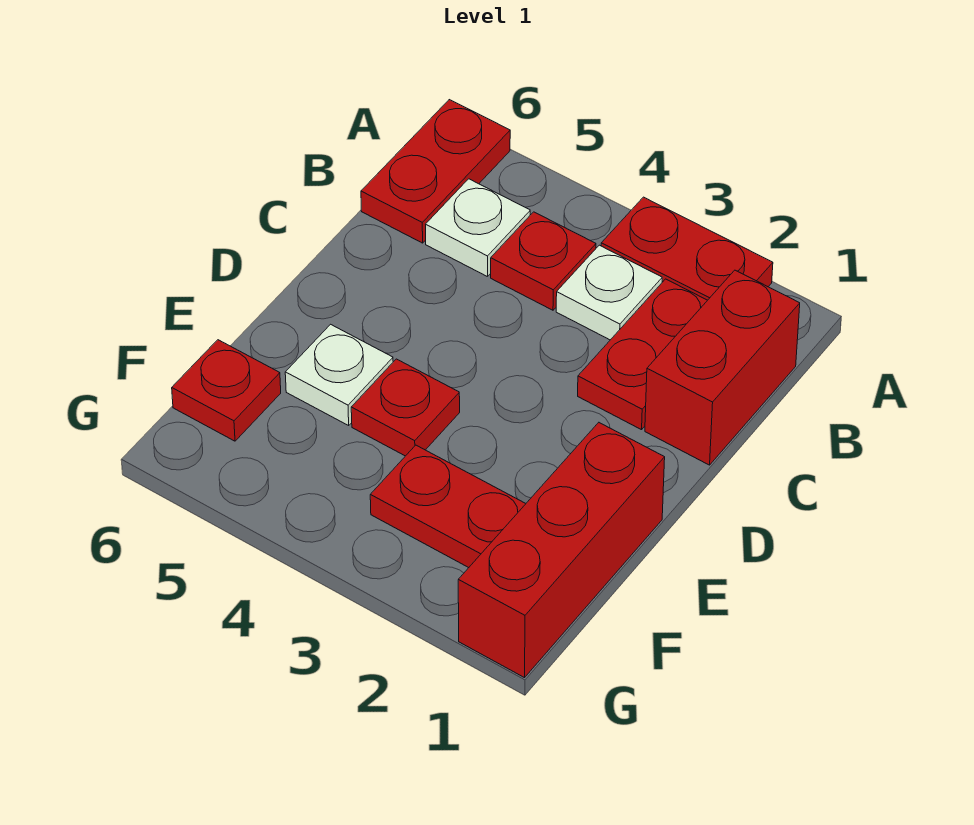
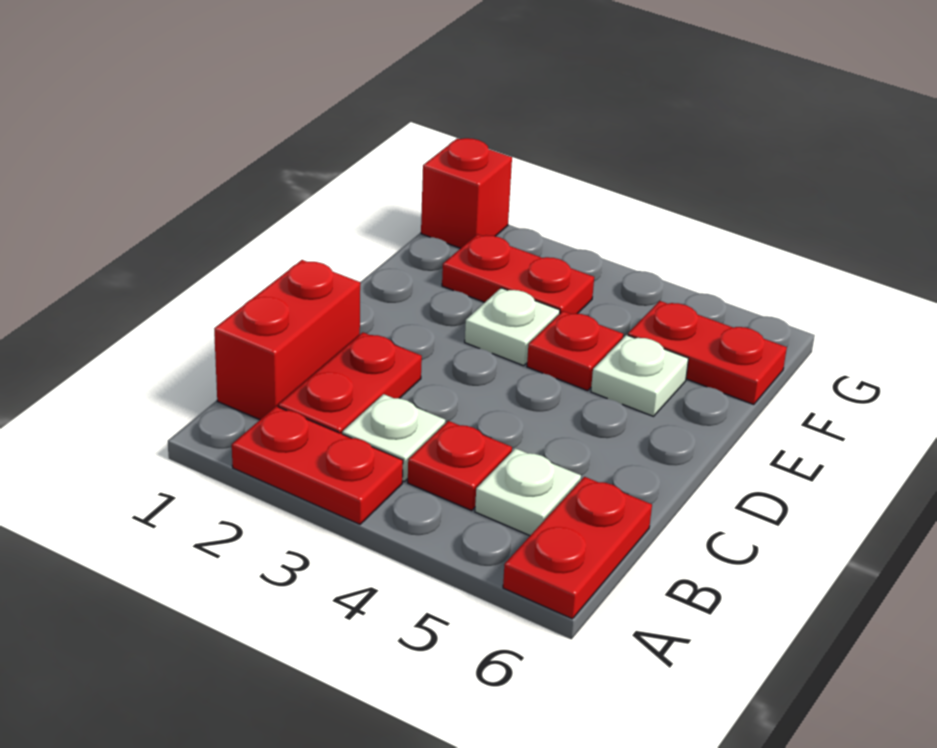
red 1x3 brick [458,423,665,678] -> red 1x1 brick [421,138,512,248]
none -> white 1x1 plate [465,288,560,366]
red 1x1 plate [172,340,281,441] -> red 1x2 plate [628,301,787,405]

